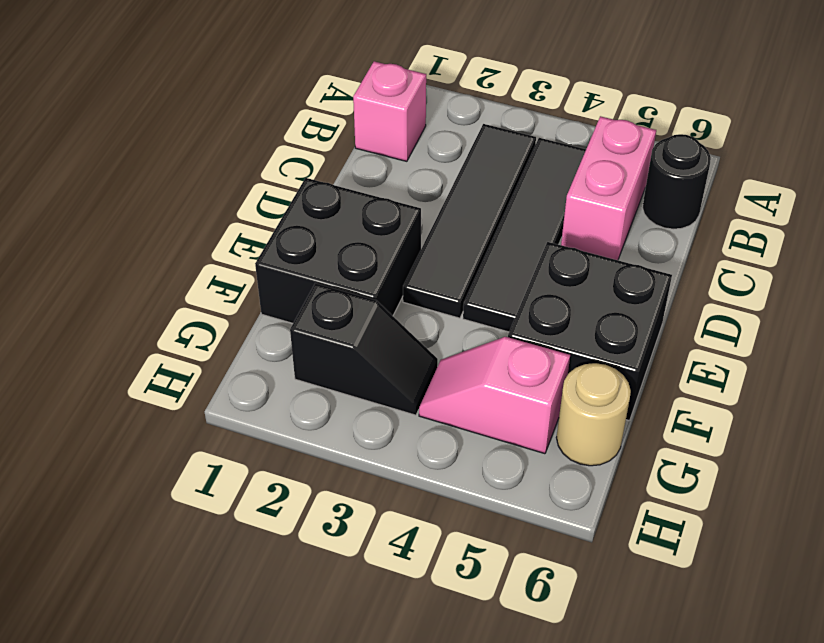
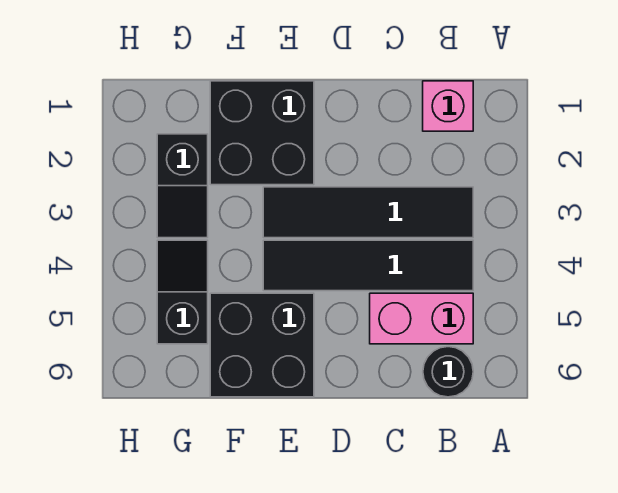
pink 1x2 slope [419,337,570,454] -> black 1x2 slope [157,240,208,344]
tan 1x1 round brick [556,363,631,466] -> none

